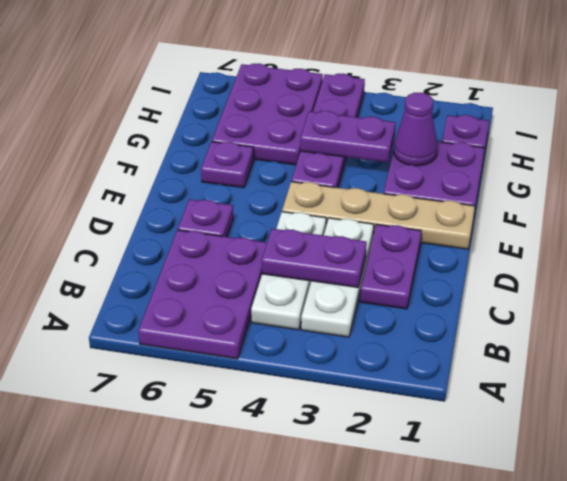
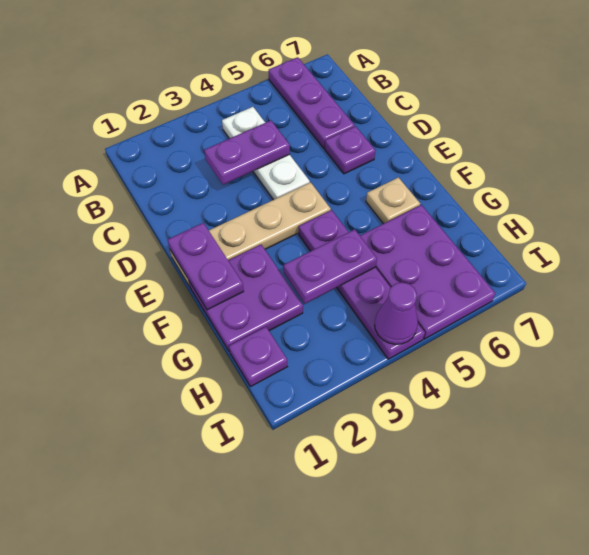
purple 2x3 plate [138,230,267,359] -> purple 1x3 plate [269,57,355,148]
white 1x3 plate [301,218,374,337] -> none
purple 1x2 plate [360,224,421,309] -> purple 1x2 plate moved to [168,223,244,310]
purple 1x1 plate [201,142,254,188] -> tan 1x1 plate [366,178,420,224]
purple 1x1 cone [394,93,438,166] -> purple 1x1 cone moved to [375,282,418,344]

